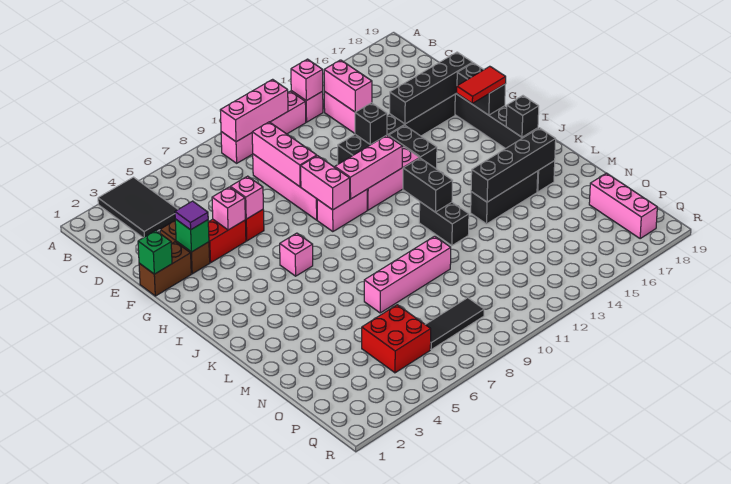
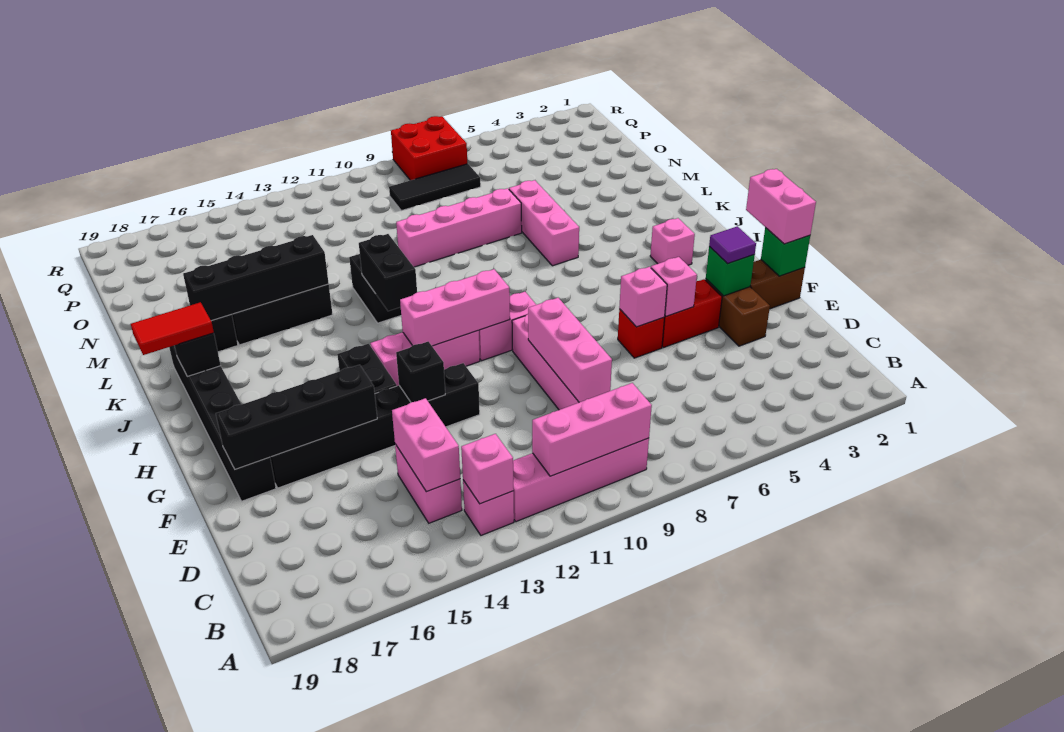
black 2x3 tile [98,177,178,238] -> none
pink 1x2 brick [301,156,350,210] -> pink 1x2 brick moved to [746,169,816,244]
black 1x2 brick [457,63,505,115] -> none
red 1x2 tile [457,66,506,103] -> red 1x2 tile moved to [131,302,214,355]
pink 1x1 brick [280,233,313,276] -> pink 1x1 brick moved to [650,218,695,265]
red 2x2 brick [362,305,431,373] -> red 2x2 brick moved to [391,116,467,180]
pink 1x3 brick [589,173,657,239] -> pink 1x3 brick moved to [509,180,579,266]

